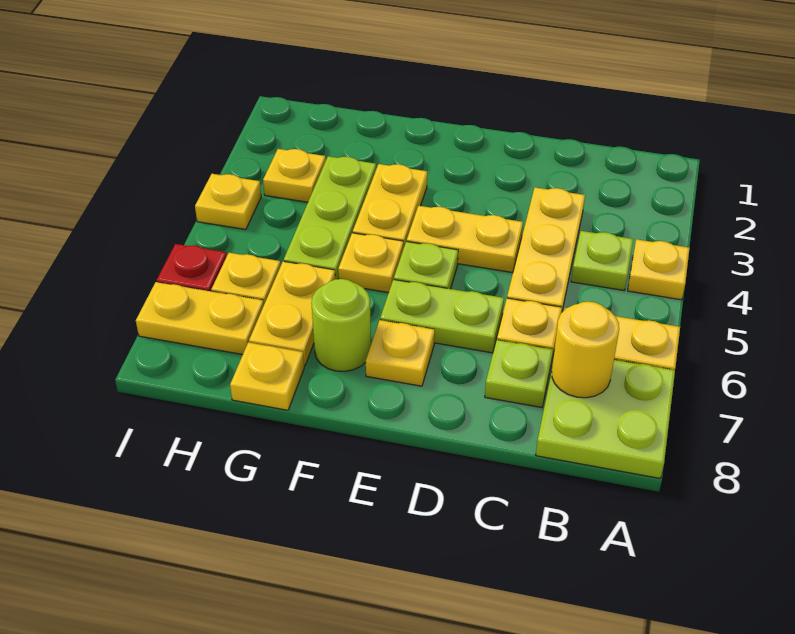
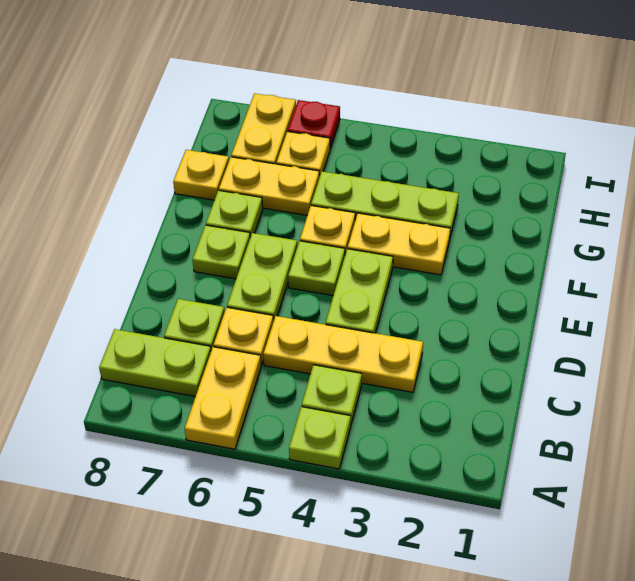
yellow 1x1 plate [628,239,690,300] -> lime 1x1 plate [289,407,351,469]
lime 2x2 plate [536,360,675,478] -> lime 1x2 plate [99,329,211,397]
yellow 1x1 round brick [552,302,619,398] -> none
yellow 1x2 plate [407,206,523,273] -> lime 1x2 plate [326,249,393,333]
yellow 1x1 plate [366,320,435,386] -> lime 1x1 plate [193,225,250,279]
lime 1x1 round brick [311,279,371,371] -> lime 1x1 plate [206,190,263,237]
yellow 1x1 plate [263,149,326,202] -> none
yellow 1x1 plate [195,174,261,230] -> none

